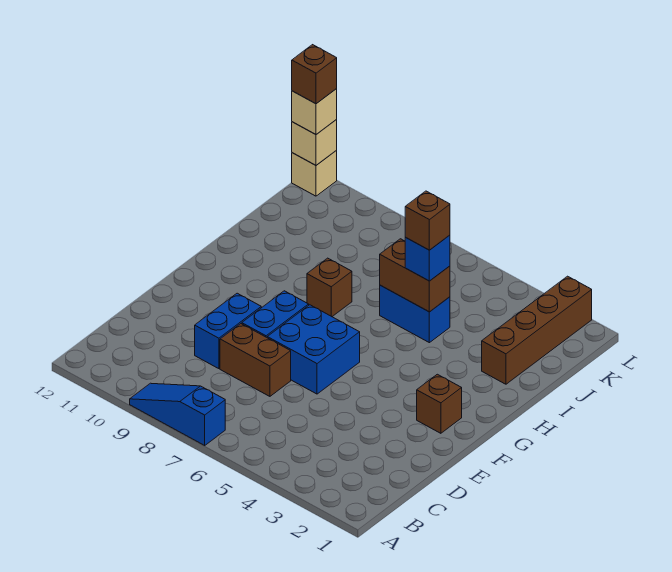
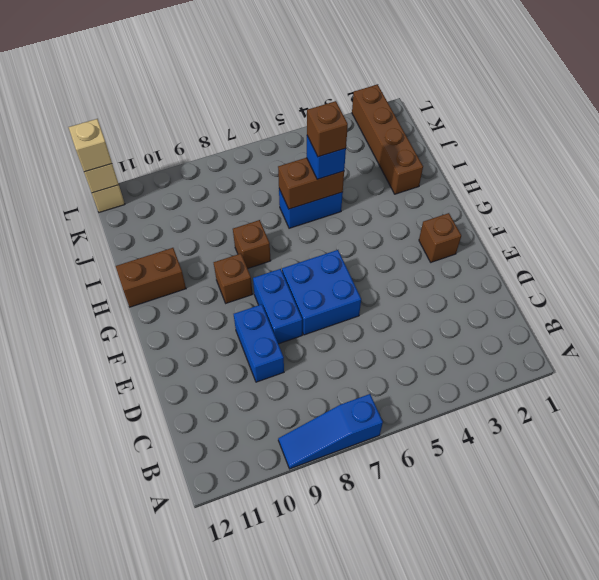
brown 1x2 brick [220,324,291,396] -> brown 1x2 brick moved to [116,248,186,307]
brown 1x1 brick [292,45,337,104] -> brown 1x1 brick moved to [214,254,253,303]

